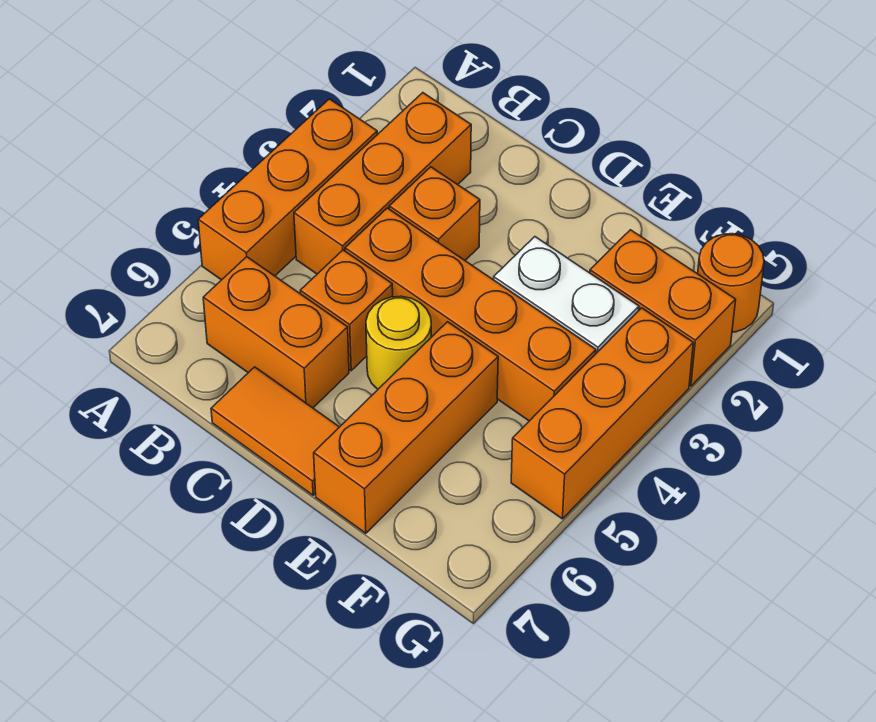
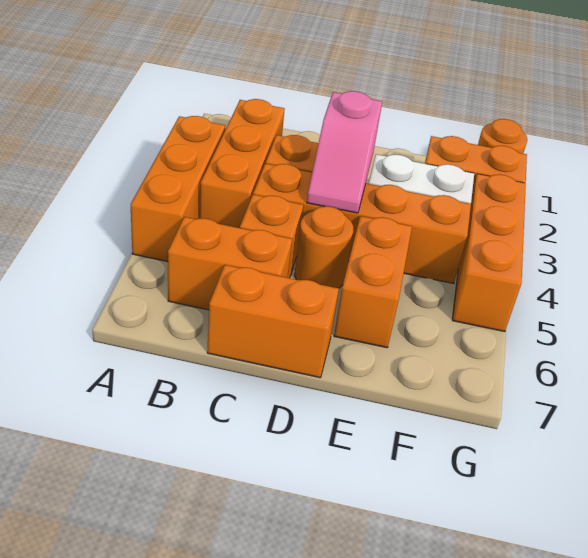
orange 1x2 tile [211,367,339,495] -> orange 1x2 brick [207,265,339,378]
none -> pink 1x2 slope [307,91,382,213]
yellow 1x1 round brick [366,296,431,389] -> orange 1x1 round brick [295,206,353,288]
orange 1x3 brick [314,322,498,533] -> orange 1x2 brick [334,216,412,348]

